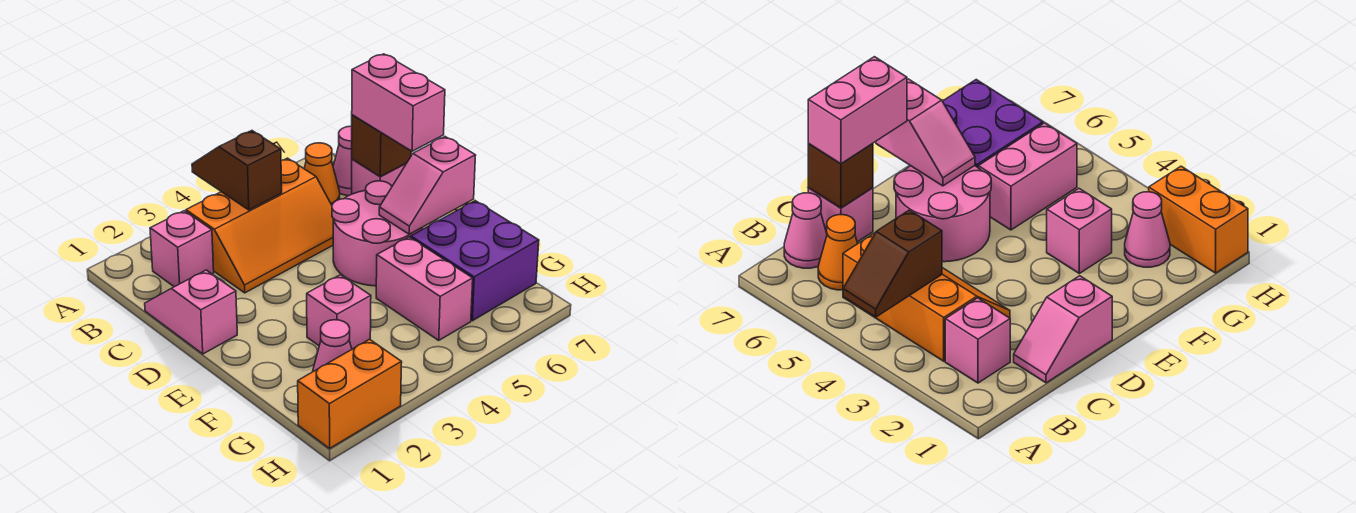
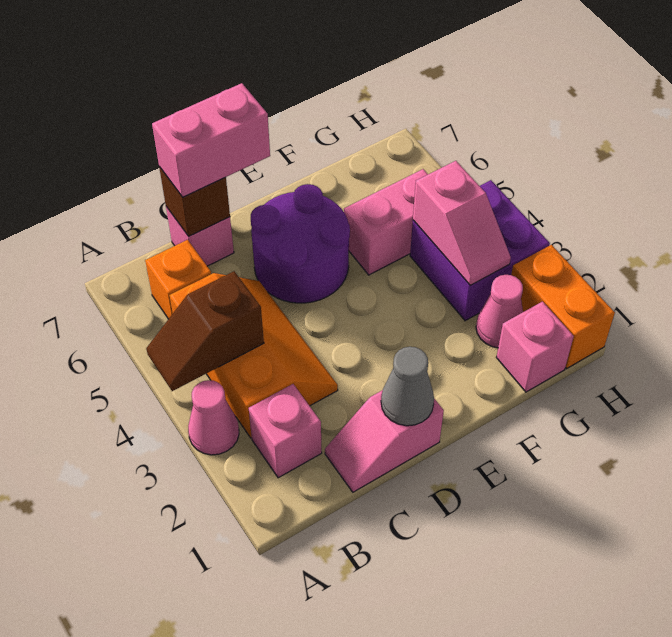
orange 1x1 cone [304,143,340,205] -> orange 1x1 brick [145,240,212,319]
pink 1x1 cone [333,126,352,196] -> pink 1x1 cone moved to [188,380,239,455]
none -> grey 1x1 cone [381,347,434,426]
pink 2x2 round brick [332,181,422,286] -> purple 2x2 round brick [251,184,350,303]
pink 1x2 slope [379,137,476,234] -> pink 1x2 slope moved to [413,161,511,285]
pink 1x1 brick [307,275,371,349] -> pink 1x1 brick moved to [496,302,574,392]
purple 2x2 brick [411,201,539,321] -> purple 2x2 brick moved to [410,180,550,321]

